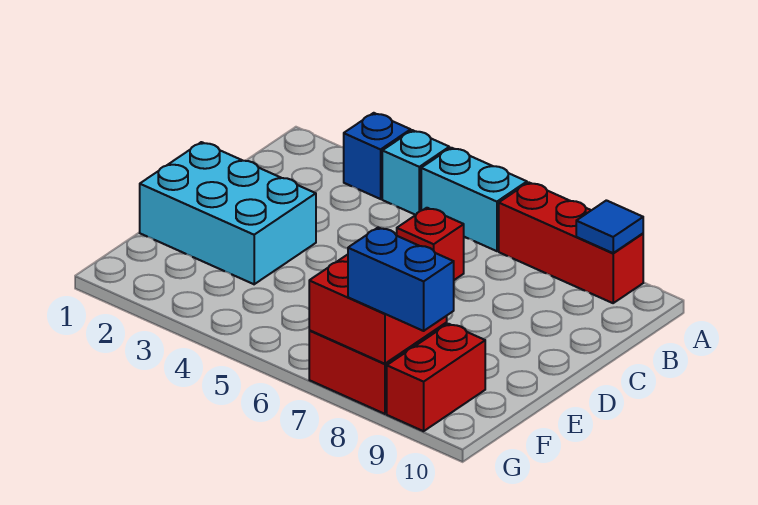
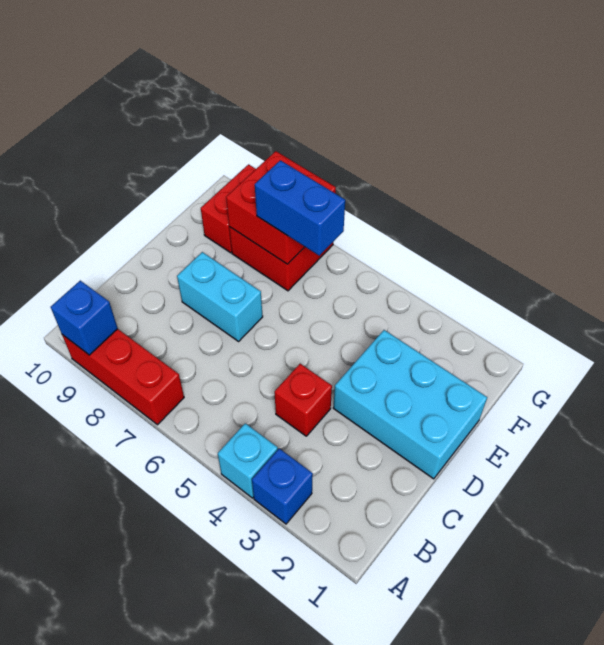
cyan 1x2 brick [421,148,527,251] -> cyan 1x2 brick moved to [177,252,263,341]
blue 1x1 tile [576,200,643,253] -> blue 1x1 brick [51,281,118,355]
red 1x1 brick [397,208,464,280] -> red 1x1 brick moved to [275,364,332,436]
blue 1x2 brick [348,228,454,331] -> blue 1x2 brick moved to [255,160,345,256]

